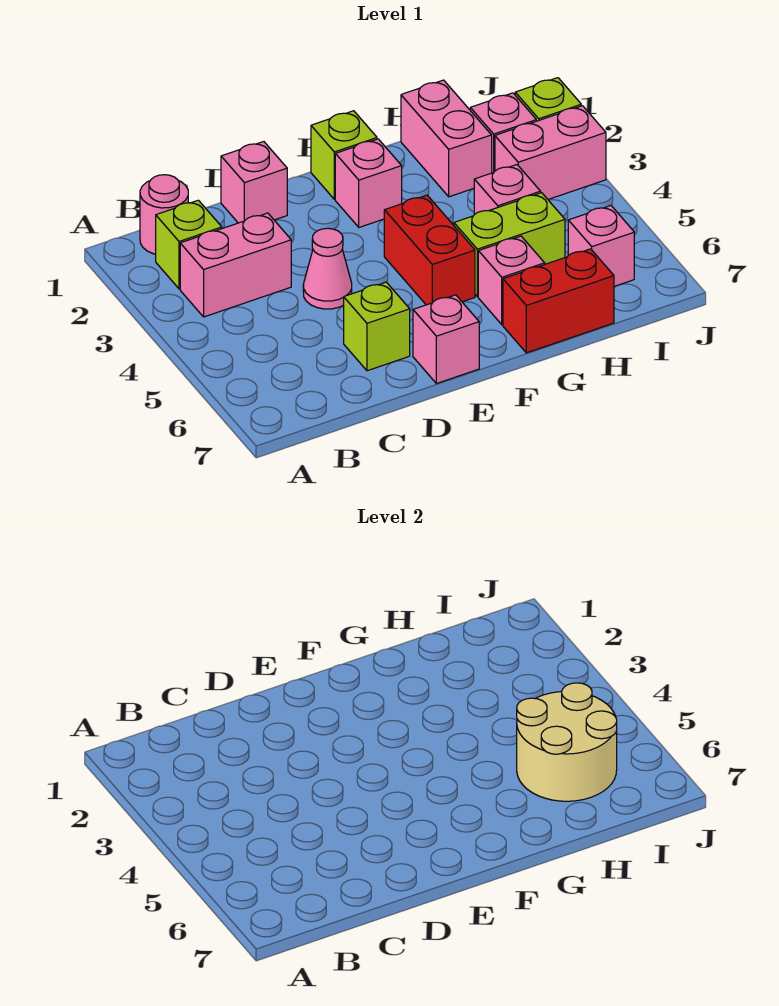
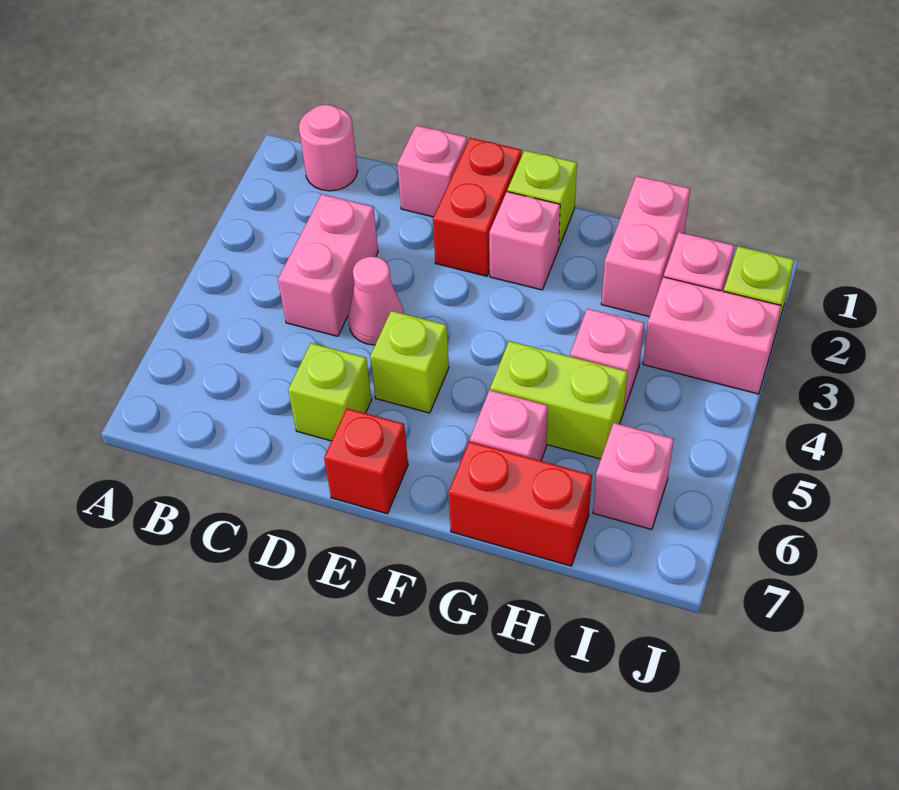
lime 1x1 brick [156,200,222,289] -> lime 1x1 brick moved to [370,311,449,413]
pink 1x2 brick [180,213,291,317] -> pink 1x2 brick turned to [278,194,378,336]
pink 1x1 brick [413,295,479,384] -> red 1x1 brick [324,408,408,514]
red 1x2 brick [384,195,475,305] -> red 1x2 brick moved to [433,138,522,276]
tan 2x2 round brick [517,683,617,801] -> none

